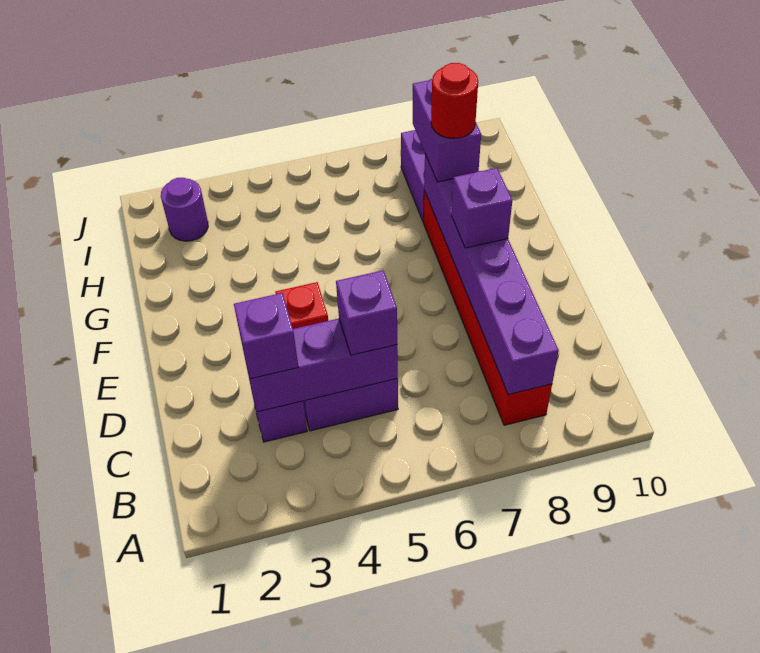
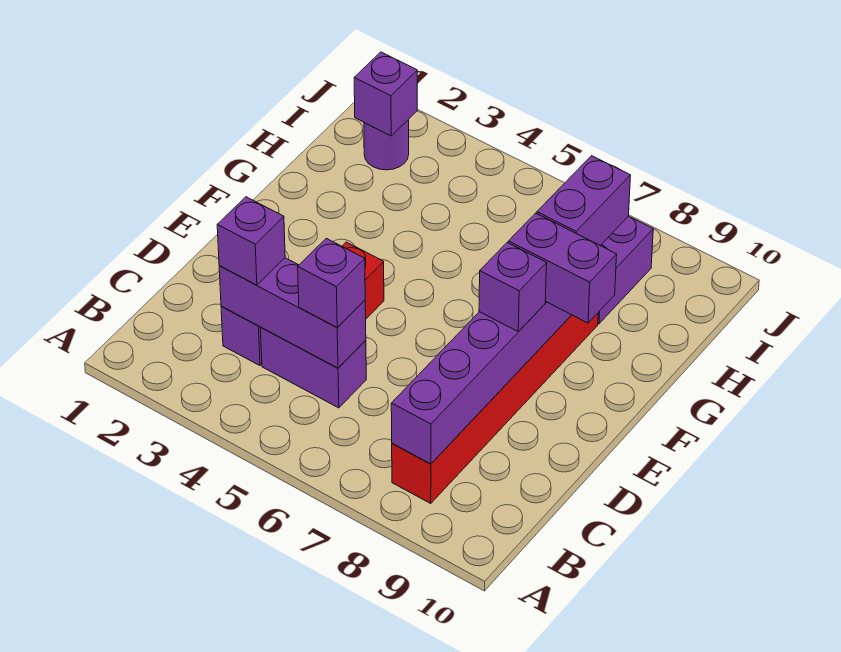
none -> purple 1x2 brick [508,213,617,323]
red 1x1 round brick [431,63,478,139] -> none
none -> purple 1x1 brick [354,52,417,136]

